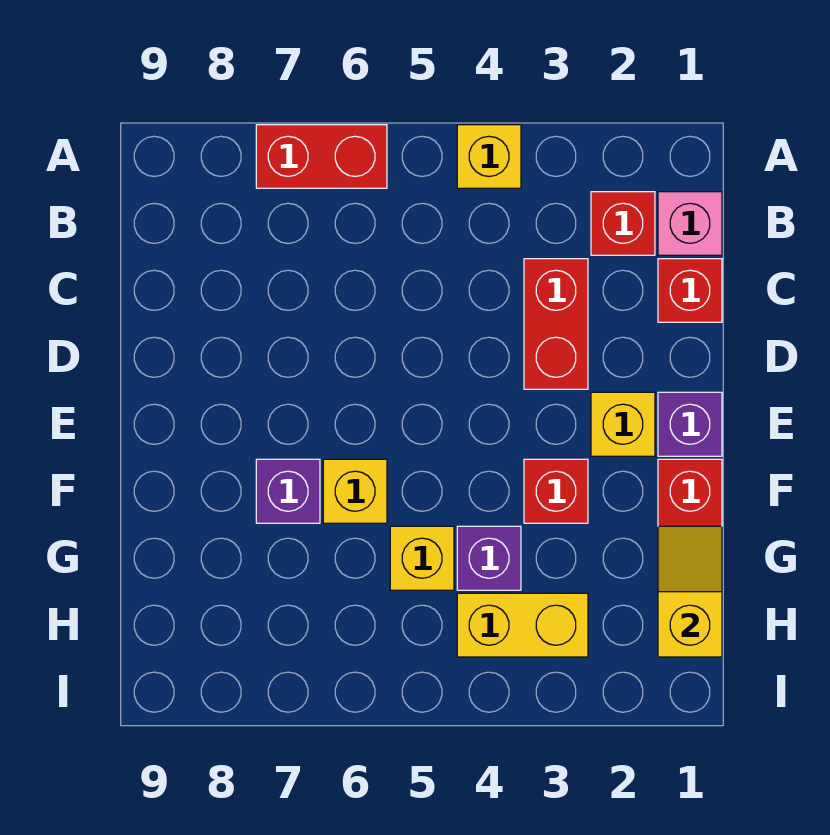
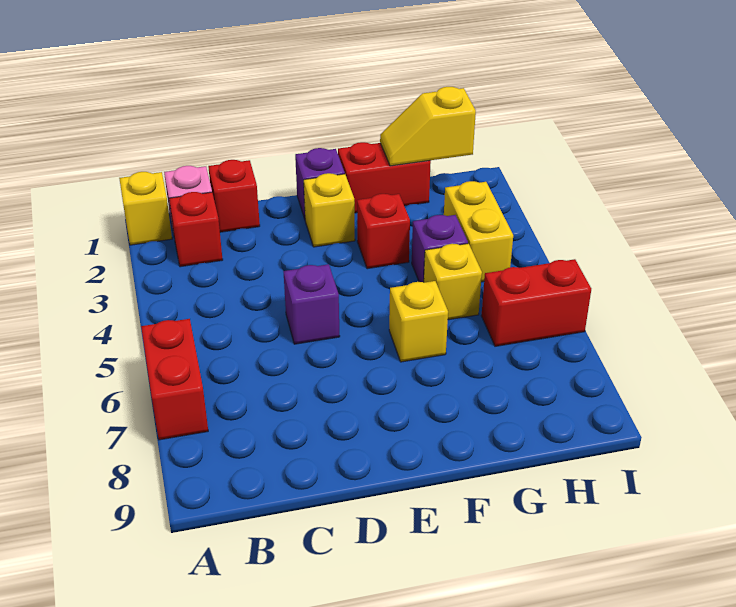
yellow 1x1 brick [457,125,521,188] -> yellow 1x1 brick moved to [119,172,172,245]
red 1x2 brick [524,259,588,389] -> red 1x2 brick moved to [481,259,591,346]
purple 1x1 brick [256,459,320,523] -> purple 1x1 brick moved to [283,264,340,344]

